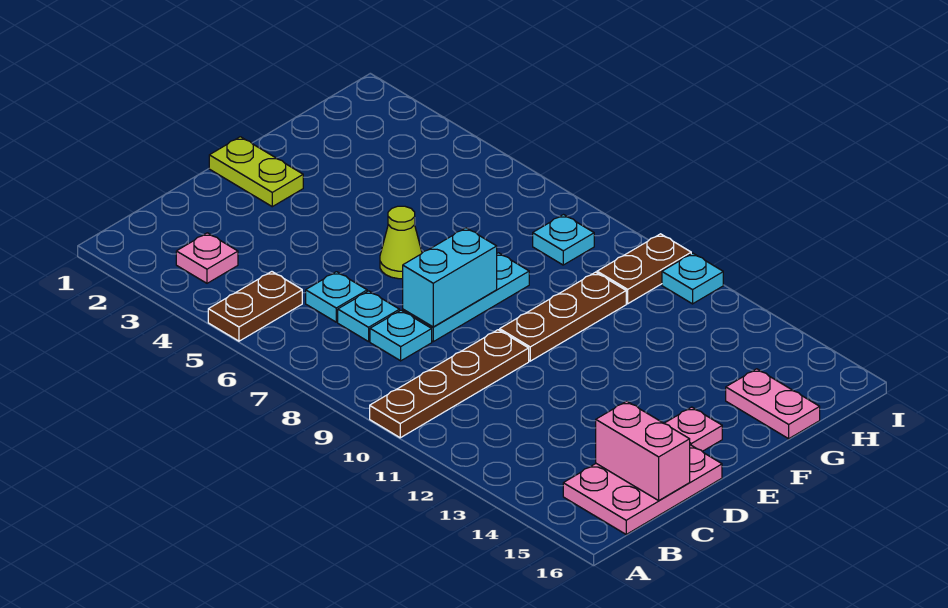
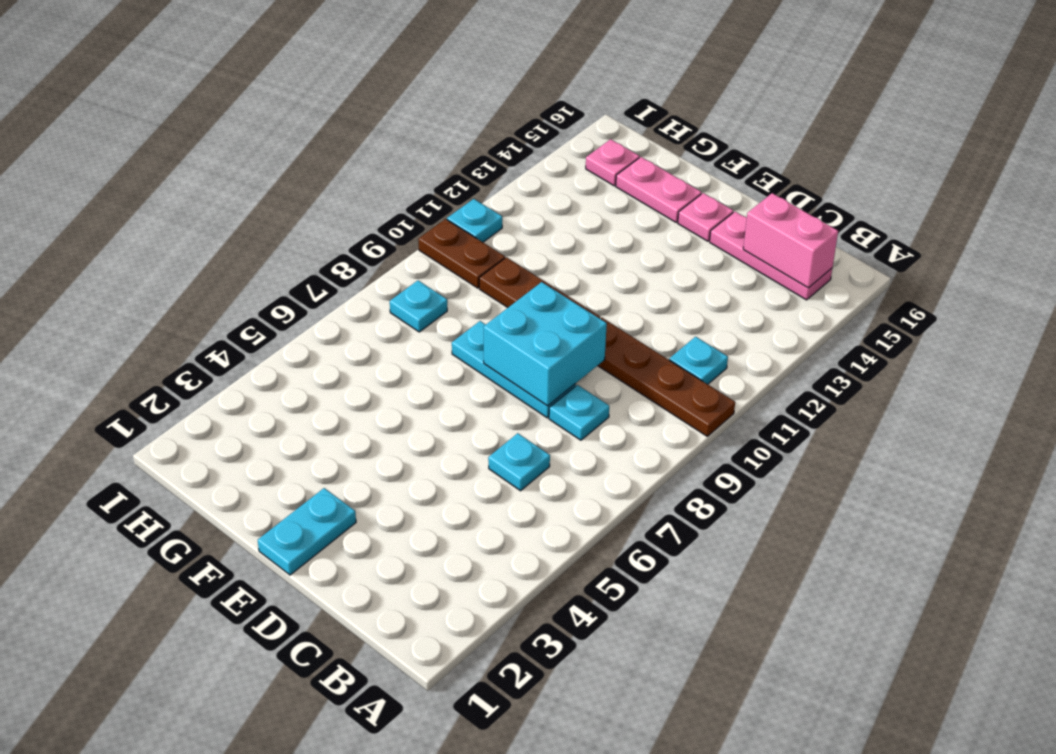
brown 1x2 plate [208,272,302,341] -> none
pink 1x1 plate [176,233,238,283] -> pink 1x1 plate moved to [586,139,640,186]
pink 2x3 plate [563,445,722,534] -> pink 1x3 plate [710,212,832,300]
cyan 1x1 plate [338,291,399,342] -> cyan 1x1 plate moved to [669,337,728,384]
pink 1x2 brick [596,401,690,500] -> pink 1x2 brick turned to [743,193,838,288]
cyan 1x2 brick [403,228,497,327] -> cyan 2x2 brick [484,282,607,406]
lime 1x2 plate [209,137,303,207] -> cyan 1x2 plate [258,488,356,575]
lime 1x1 cone [380,206,422,279] -> none
pink 1x2 plate [726,369,820,439] -> pink 1x2 plate turned to [616,157,702,222]

